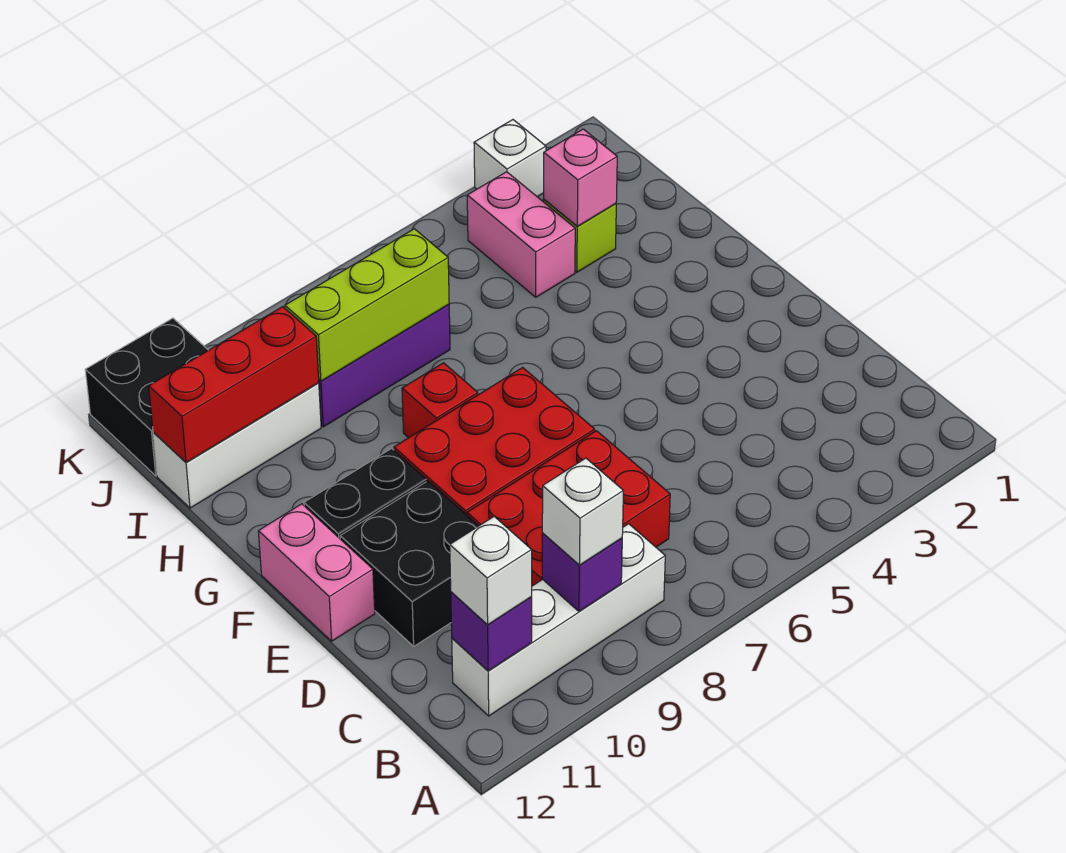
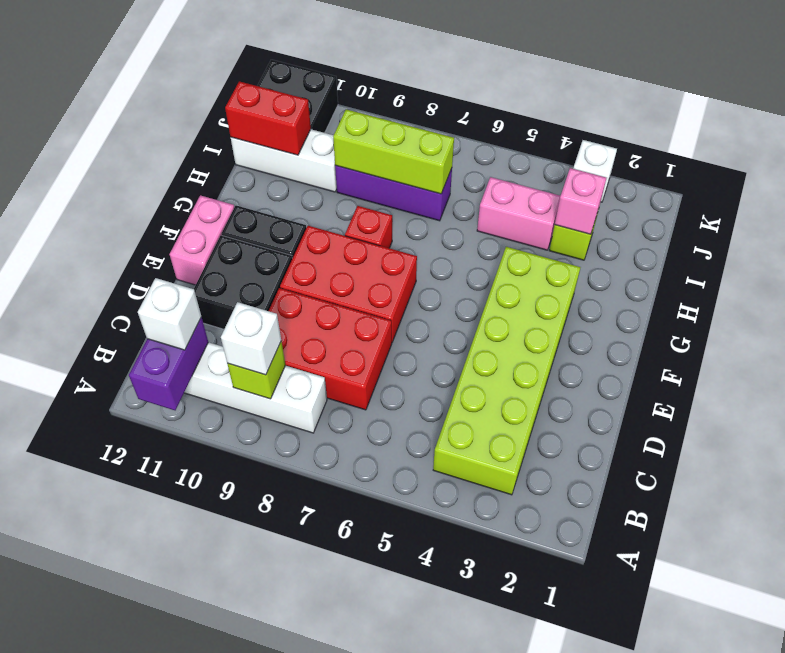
none -> lime 2x6 brick [433,247,581,495]
purple 1x1 brick [542,533,622,611] -> lime 1x1 brick [227,341,285,399]
purple 1x1 brick [451,592,532,671] -> purple 1x2 brick [129,317,208,410]
pink 1x2 brick [467,172,575,297] -> pink 1x2 brick turned to [477,177,560,250]
red 1x3 brick [149,307,319,462] -> red 1x2 brick [225,81,311,155]

